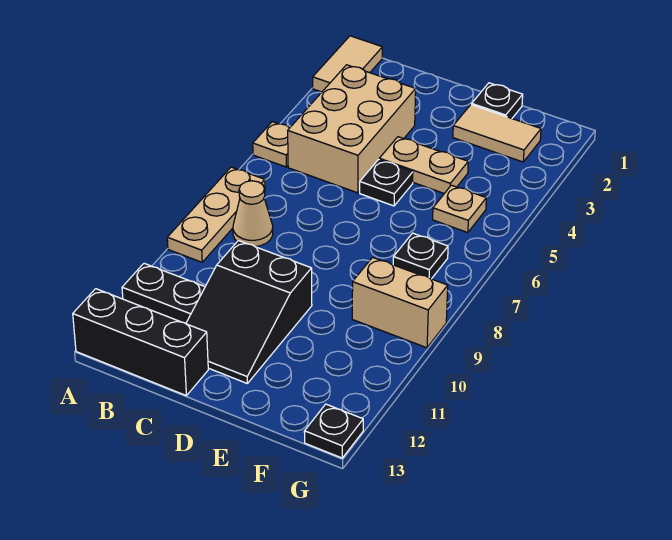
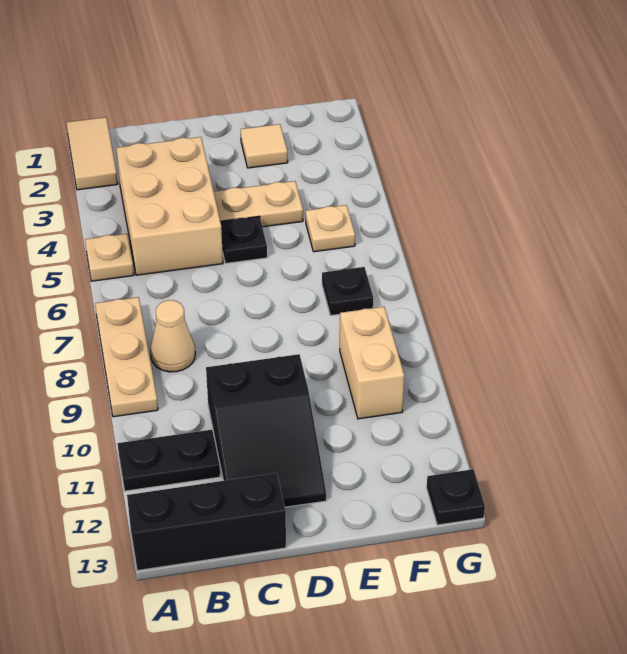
black 1x1 plate [472,83,523,118] -> none
tan 1x2 tile [453,105,541,162] -> tan 1x1 tile [241,124,288,168]
tan 1x2 brick [352,257,448,348] -> tan 1x2 brick turned to [340,307,404,419]

